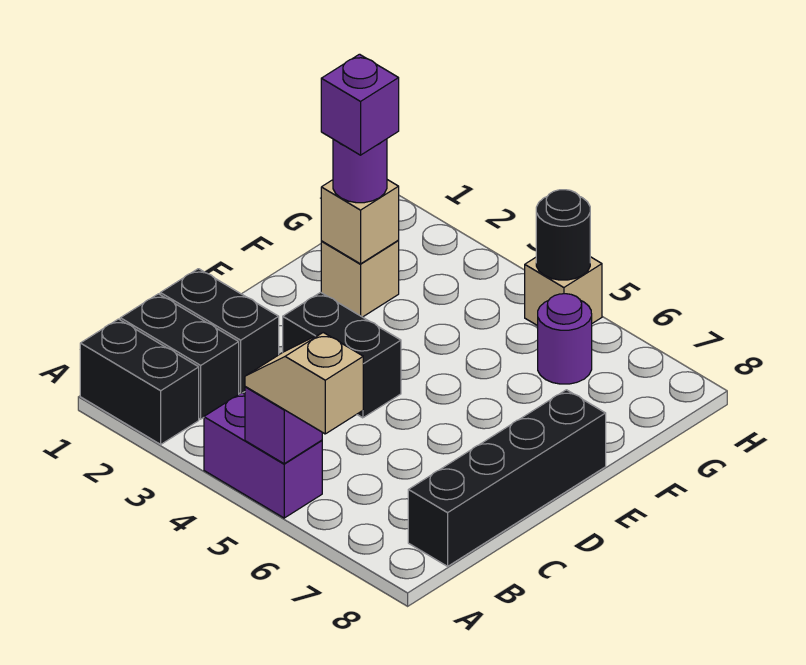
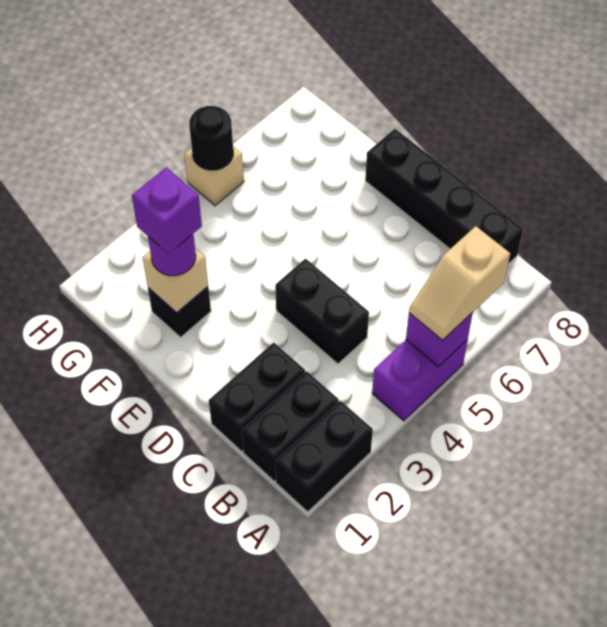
black 1x2 brick [283,292,401,418] -> black 1x2 brick turned to [275,259,369,364]
tan 1x1 brick [321,241,399,317] -> black 1x1 brick [148,285,211,337]
purple 1x1 round brick [538,294,592,384] -> none

